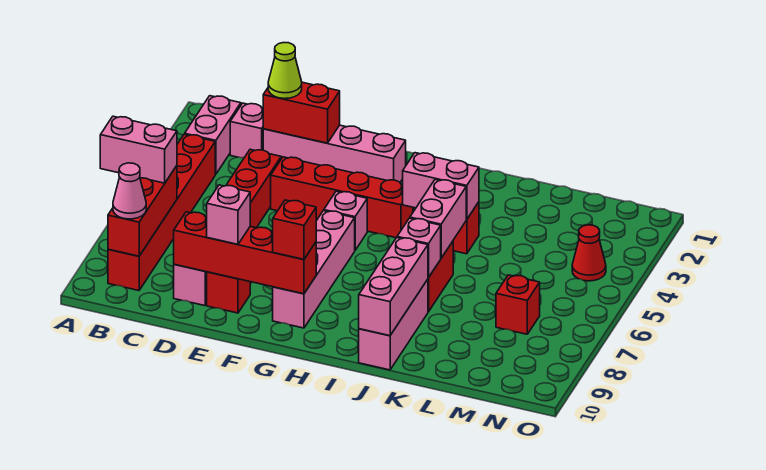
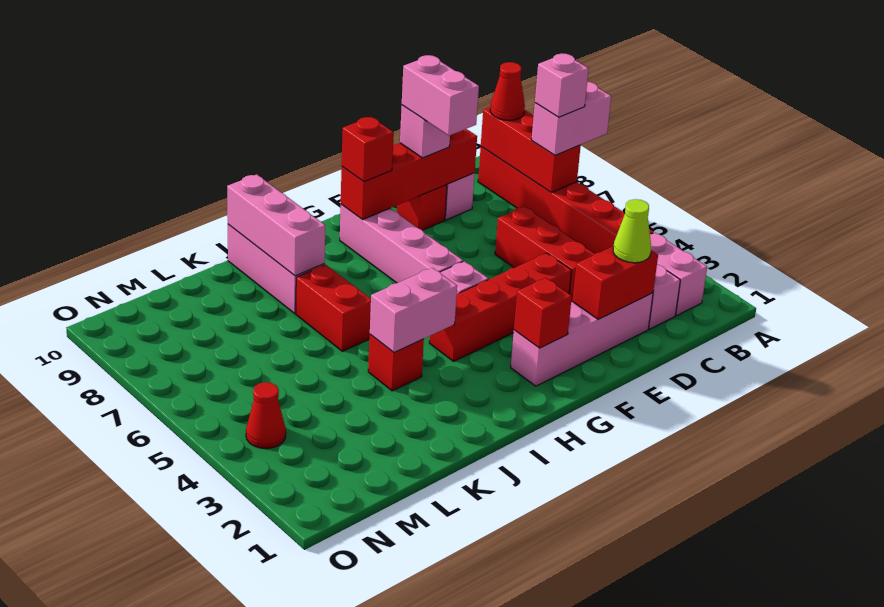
pink 1x1 cone [113,163,146,219] -> red 1x1 cone [490,62,525,120]
pink 1x2 brick [410,180,466,258] -> pink 1x2 brick moved to [402,55,479,136]
pink 1x1 brick [397,218,441,278] -> pink 1x1 brick moved to [535,53,589,117]
red 1x1 brick [496,275,540,334] -> red 1x1 brick moved to [514,278,572,348]

